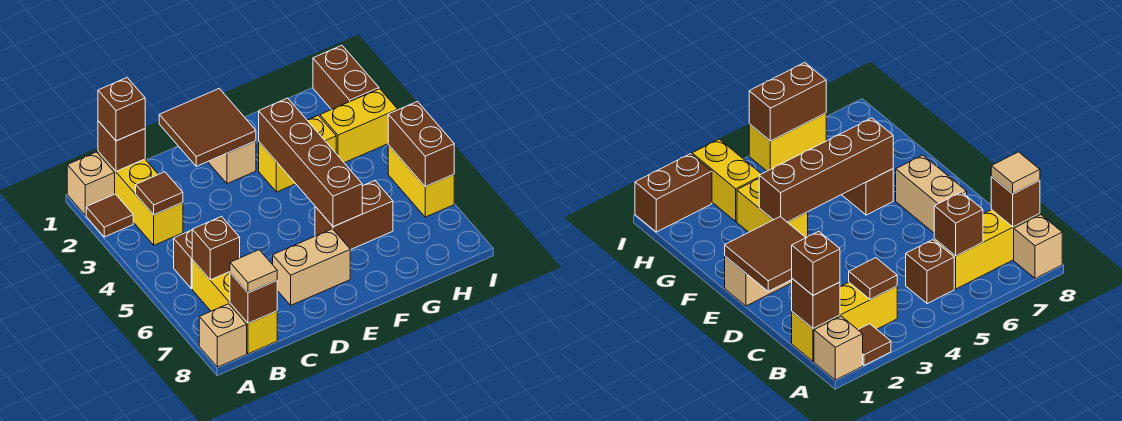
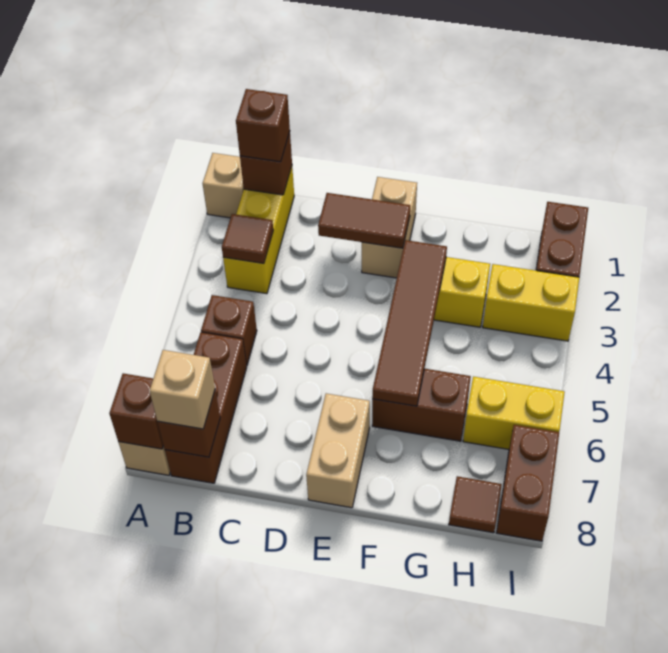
brown 1x1 tile [86,194,133,237] -> brown 1x1 tile moved to [449,476,502,533]
yellow 1x3 brick [192,260,277,354] -> brown 1x3 brick [165,332,247,483]
brown 1x1 brick [192,217,240,280] -> brown 1x1 brick moved to [109,373,163,449]
tan 1x1 tile [230,250,277,293] -> tan 1x1 brick [150,350,215,429]
brown 2x2 tile [159,89,256,166] -> brown 1x2 tile [318,193,410,248]
tan 1x2 brick [273,229,350,305] -> tan 1x2 brick turned to [306,393,370,508]
brown 1x4 brick [259,98,362,227] -> brown 1x4 tile [372,240,447,406]
yellow 1x2 brick [388,145,454,217] -> yellow 1x2 brick turned to [463,377,565,449]
brown 1x2 brick [388,102,454,187] -> brown 1x2 brick moved to [496,425,559,541]

